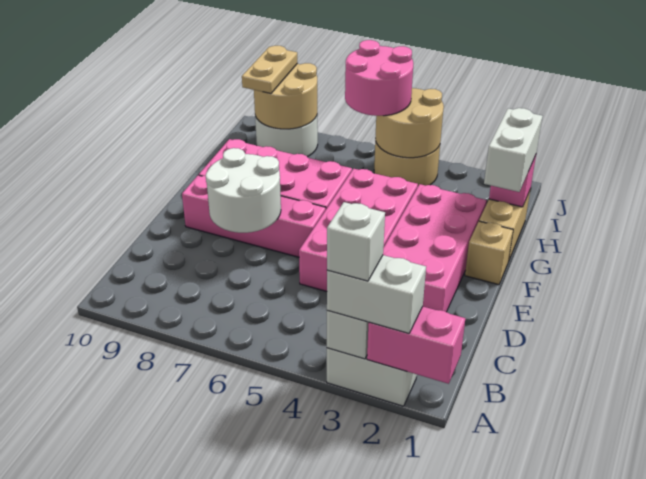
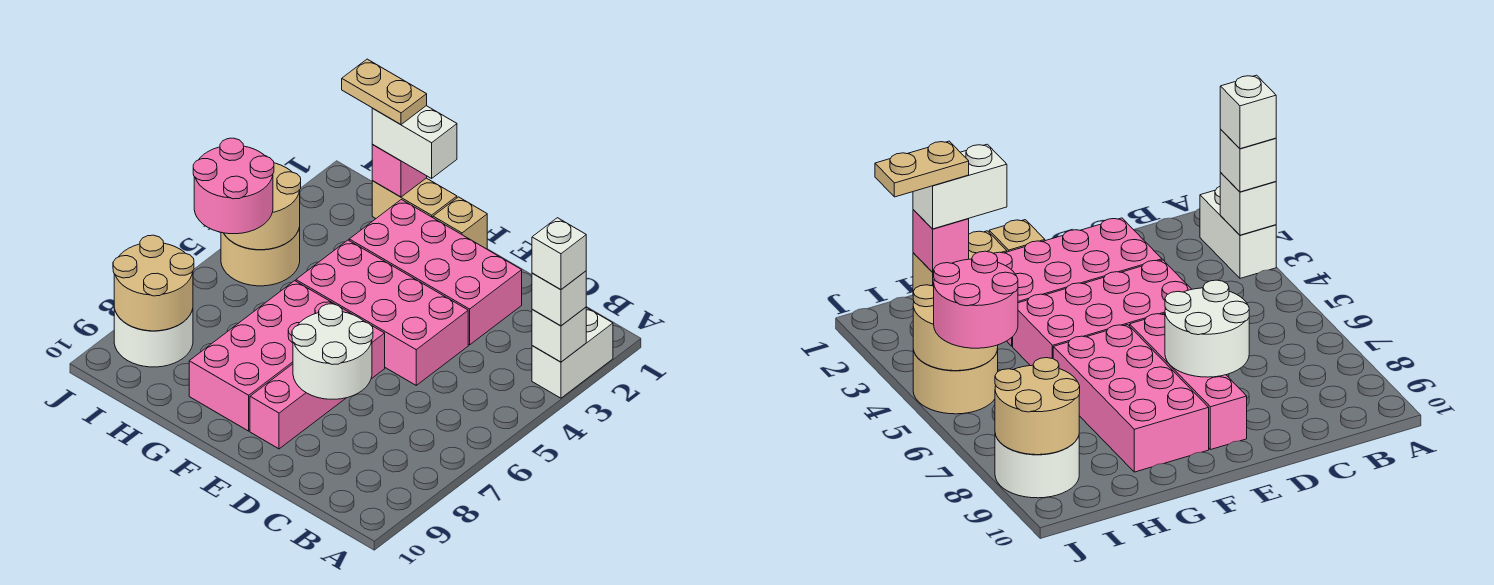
pink 1x2 brick [367,307,465,384] -> none
white 1x2 brick [327,255,426,334] -> white 1x1 brick [532,271,586,326]
tan 1x2 plate [242,46,297,94] -> tan 1x2 plate moved to [342,59,427,125]

